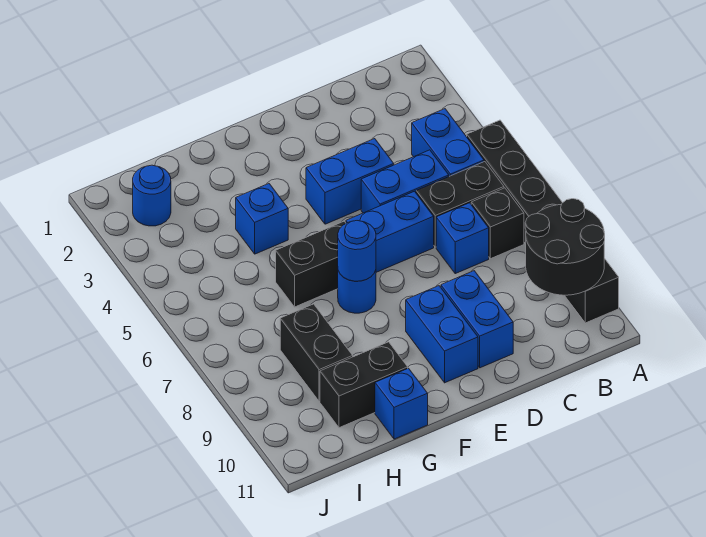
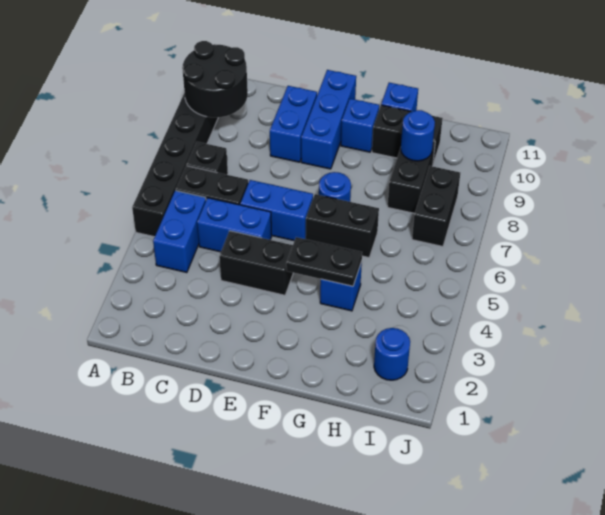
blue 1x1 brick [436,203,489,274] -> blue 1x1 brick moved to [341,99,379,152]
blue 1x2 brick [306,139,394,224] -> black 1x2 brick [219,231,293,295]
blue 1x2 brick [406,286,478,383] -> blue 1x3 brick [301,70,356,169]
none -> black 1x2 plate [286,237,362,286]
blue 1x1 round brick [338,221,376,281] -> blue 1x1 round brick moved to [401,110,435,161]
none -> black 1x2 brick [412,166,460,247]

